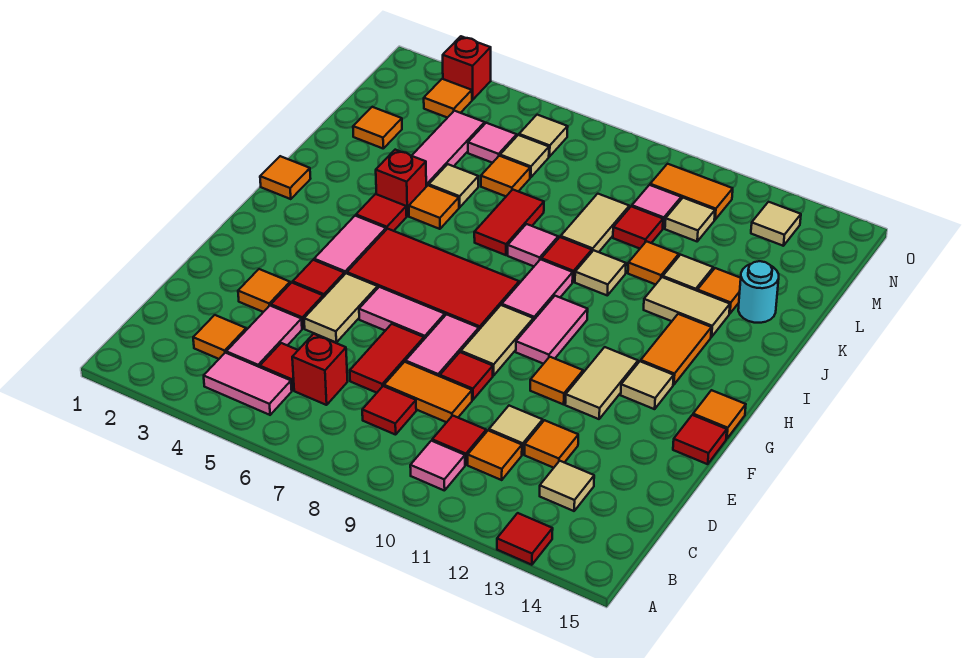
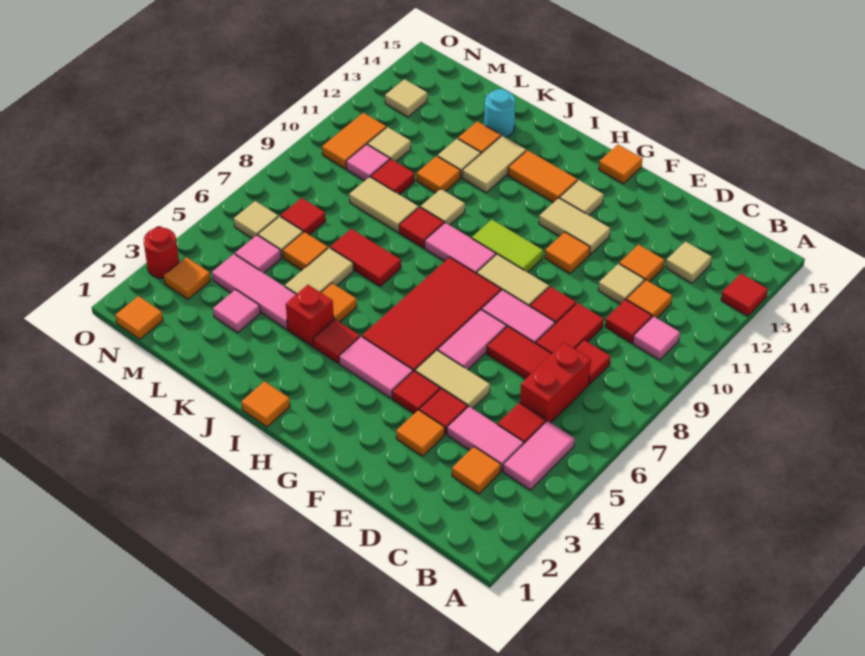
red 1x1 brick [292,334,348,405] -> red 1x2 brick [520,343,591,423]
orange 1x2 tile [384,362,472,422] -> red 1x2 tile [536,303,604,353]
red 1x1 tile [673,415,727,464] -> red 1x1 tile moved to [281,198,326,235]
pink 1x2 tile [516,296,588,364] -> lime 1x2 tile [472,220,543,272]
pink 1x1 tile [508,224,558,266] -> pink 1x1 tile moved to [213,290,260,333]
tan 1x1 tile [429,164,478,207] -> tan 1x2 tile [285,248,354,294]
orange 1x1 tile [353,107,402,148] -> orange 1x1 tile moved to [115,296,163,339]
red 1x1 brick [443,36,491,100] -> red 1x1 round brick [144,227,179,278]

